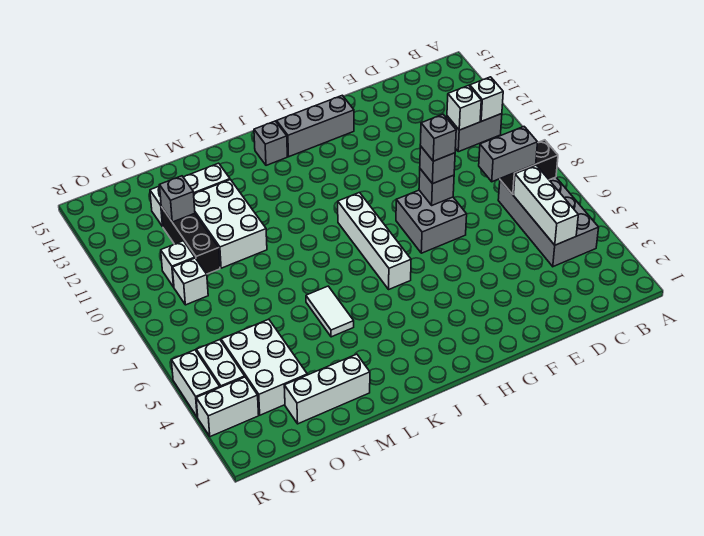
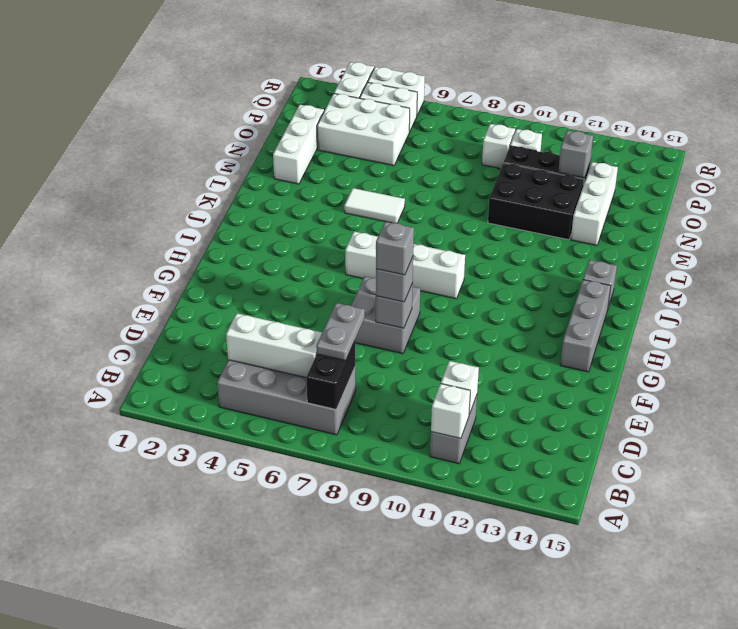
grey 1x2 brick [479,127,538,182] -> grey 1x2 plate [316,303,365,361]
white 2x3 brick [194,180,267,268] -> black 2x3 brick [488,163,584,240]

